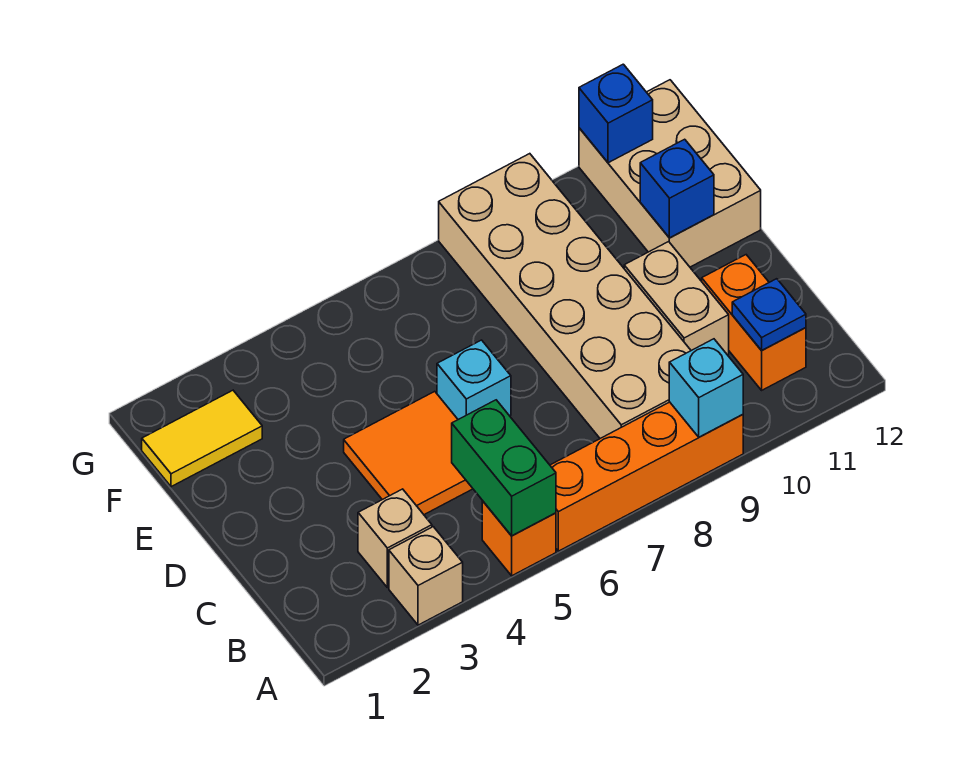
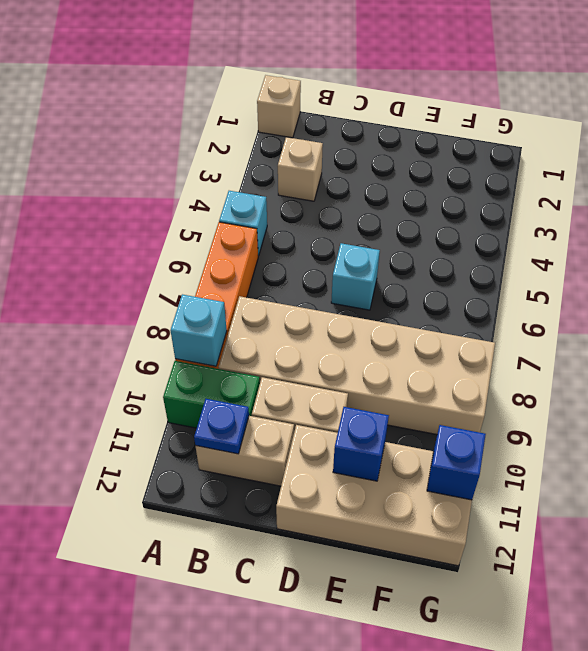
tan 1x1 brick [389,527,463,625] -> tan 1x1 brick moved to [257,75,301,138]
orange 1x1 brick [482,501,556,576] -> cyan 1x1 brick [219,191,267,256]
green 1x2 brick [452,400,556,536] -> green 1x2 brick moved to [163,361,260,428]
orange 1x2 brick [702,255,806,390] -> tan 1x2 brick [196,416,294,486]
orange 2x2 tile [344,391,473,515] -> none
tan 2x3 brick [579,80,761,267] -> tan 2x4 brick [276,425,472,566]
yellow 1x2 tile [142,390,262,487] -> none

